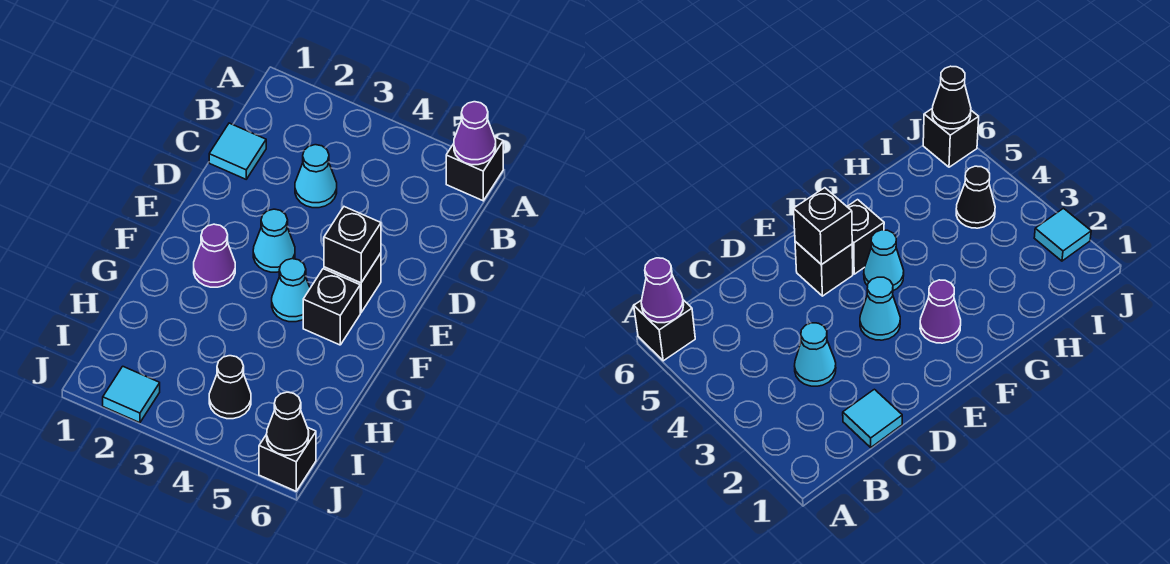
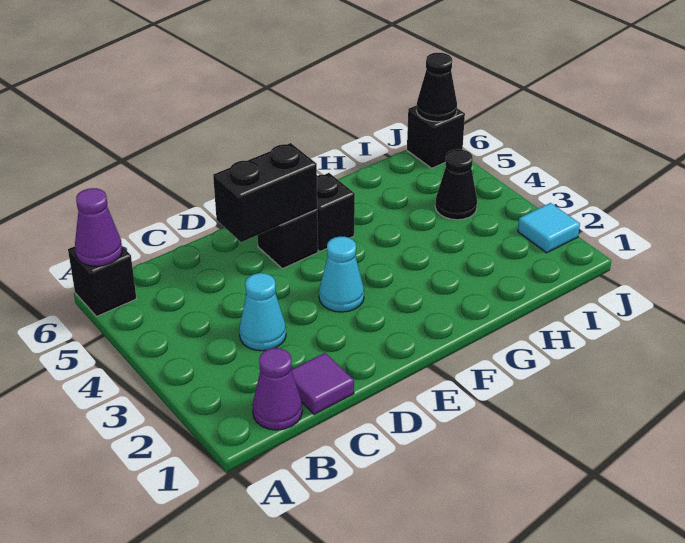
cyan 1x1 tile [209,123,266,179] -> purple 1x1 tile [291,353,354,415]
black 1x1 brick [324,207,381,283] -> black 1x2 brick [213,143,317,242]
purple 1x1 cone [194,224,235,287] -> purple 1x1 cone moved to [252,348,302,430]
cyan 1x1 cone [272,259,310,322] -> none

